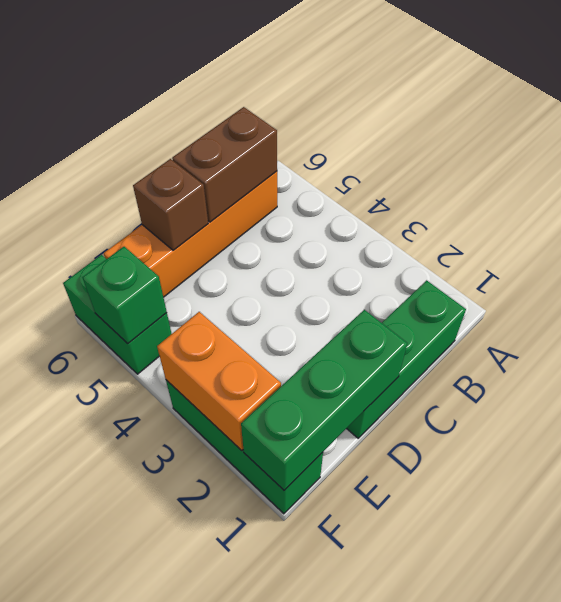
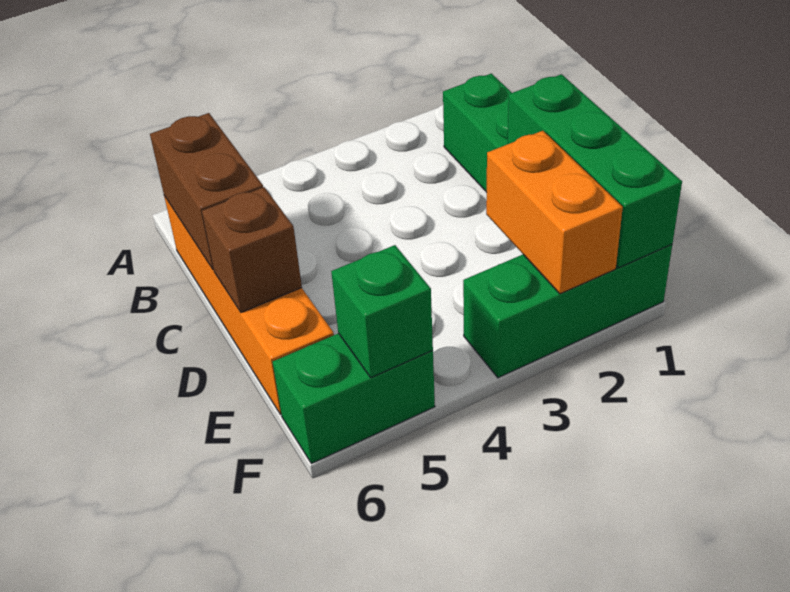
orange 1x2 brick [157,312,281,450] -> orange 1x2 brick turned to [486,131,623,294]

